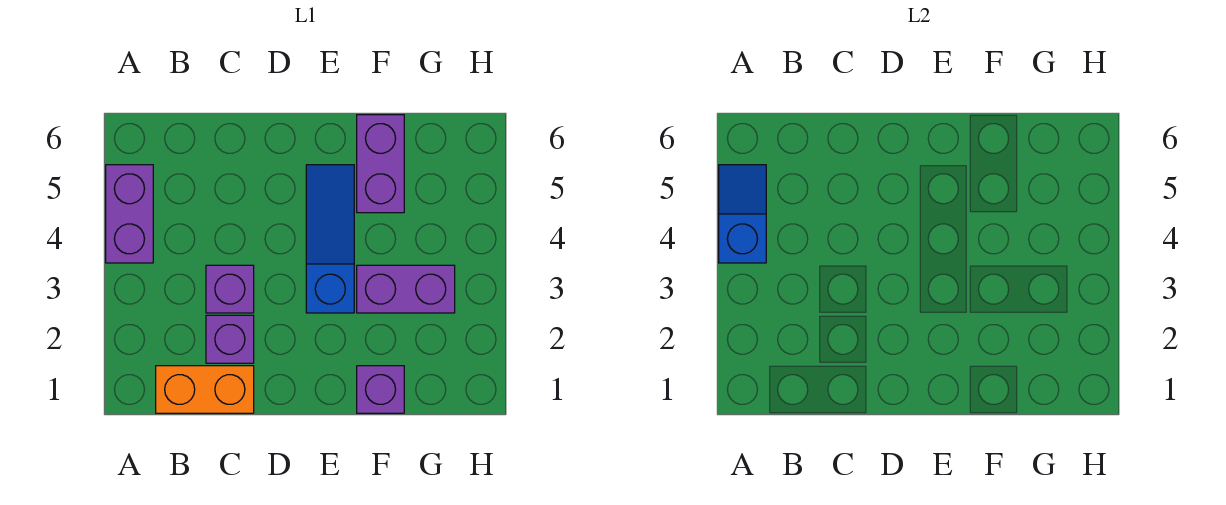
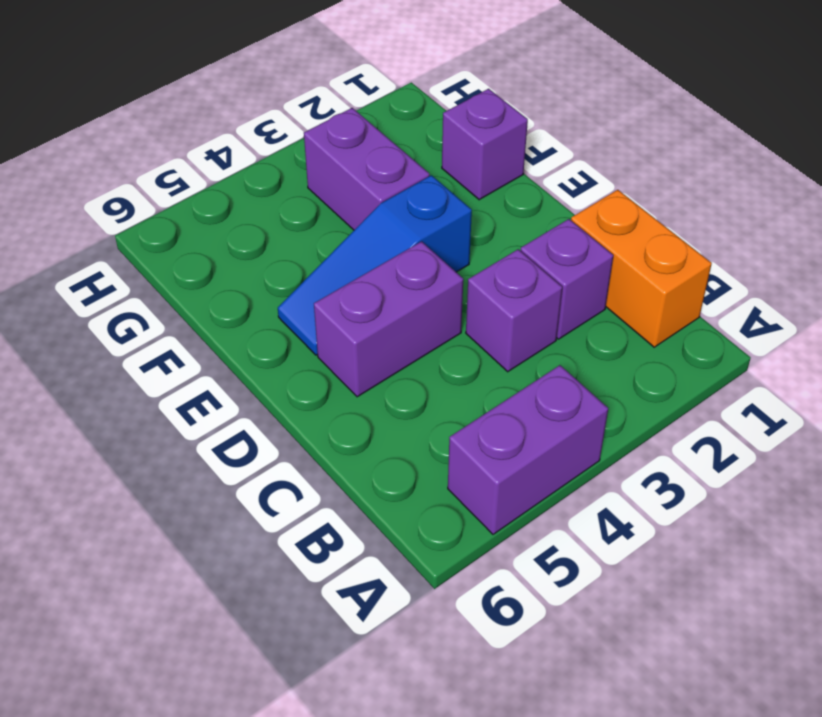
blue 1x2 slope [719,165,766,263] -> none
purple 1x2 brick [357,115,404,213] -> purple 1x2 brick moved to [314,242,463,397]

